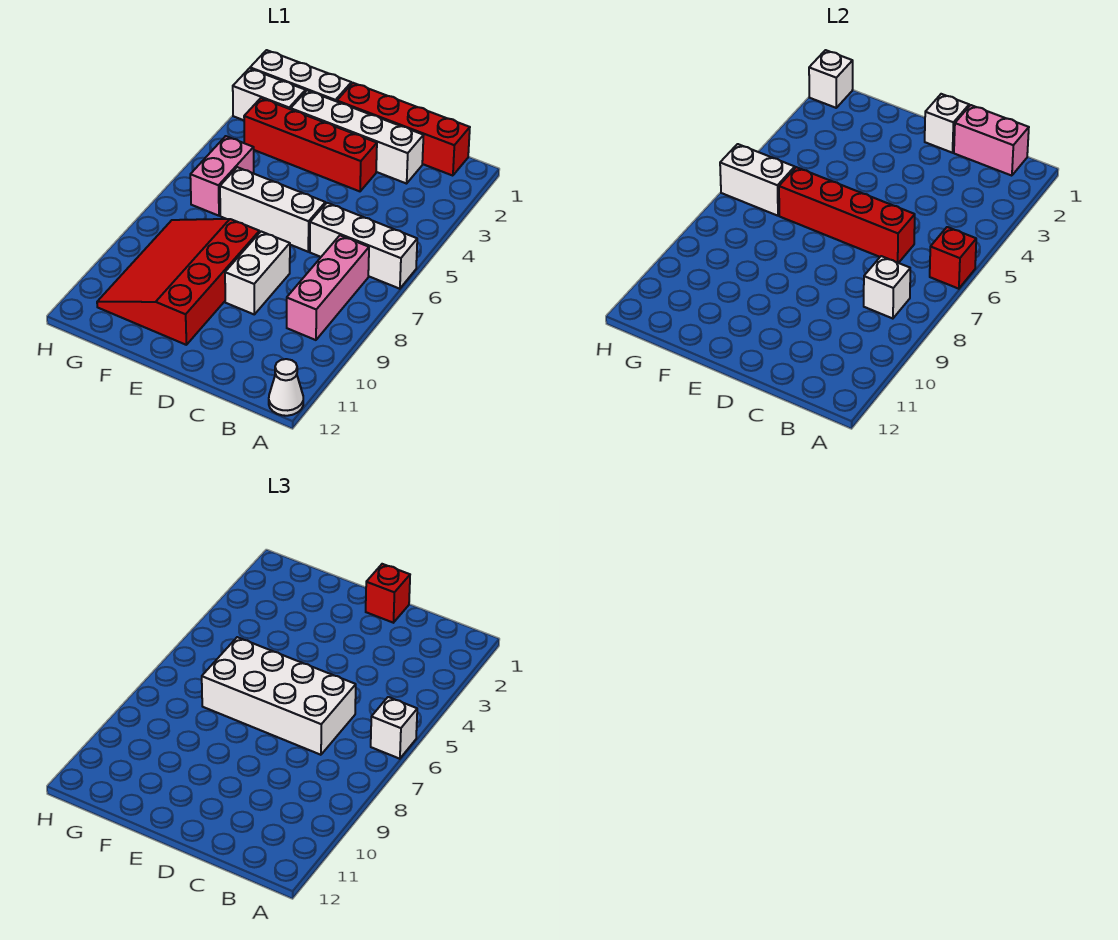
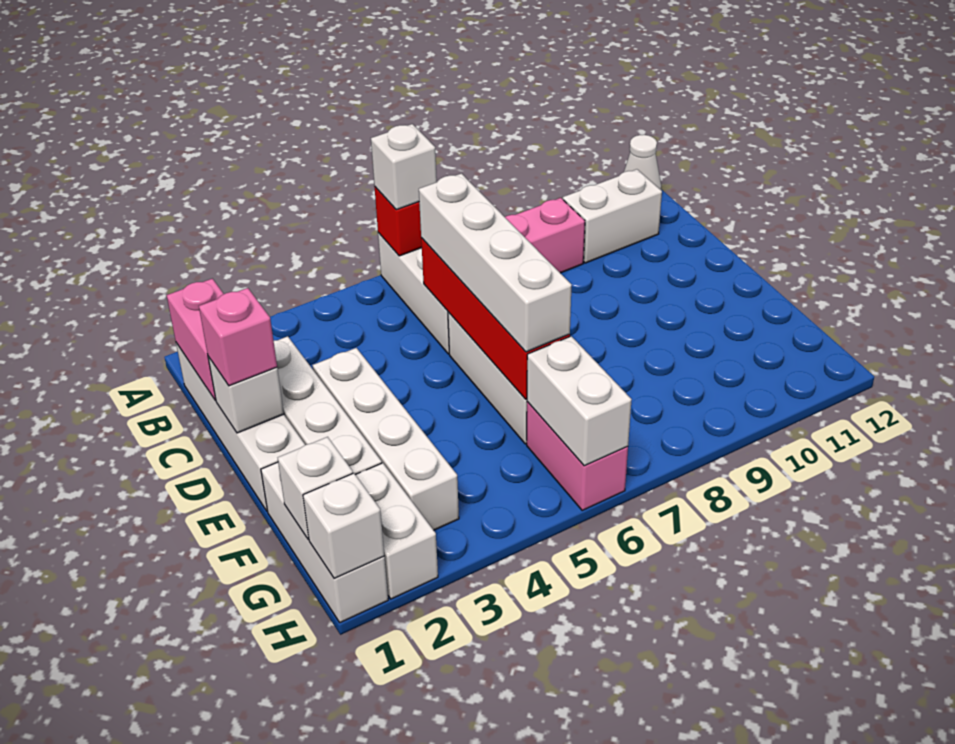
red 1x4 brick [337,83,470,176] -> white 1x4 brick [176,343,305,511]
white 1x1 brick [864,256,910,319] -> white 1x1 brick moved to [278,437,353,539]
white 2x4 brick [202,637,356,755] -> white 1x4 brick [419,173,572,352]
red 1x1 brick [366,564,410,623] -> pink 1x1 brick [199,288,277,386]
red 1x4 brick [244,98,377,191] -> white 1x4 brick [312,348,459,530]
white 1x2 brick [225,232,290,314] -> white 1x2 brick moved to [563,169,662,263]
red 3x4 slope [97,219,259,345] -> none
pink 1x2 brick [190,136,254,216] -> pink 1x2 brick turned to [527,402,628,510]

